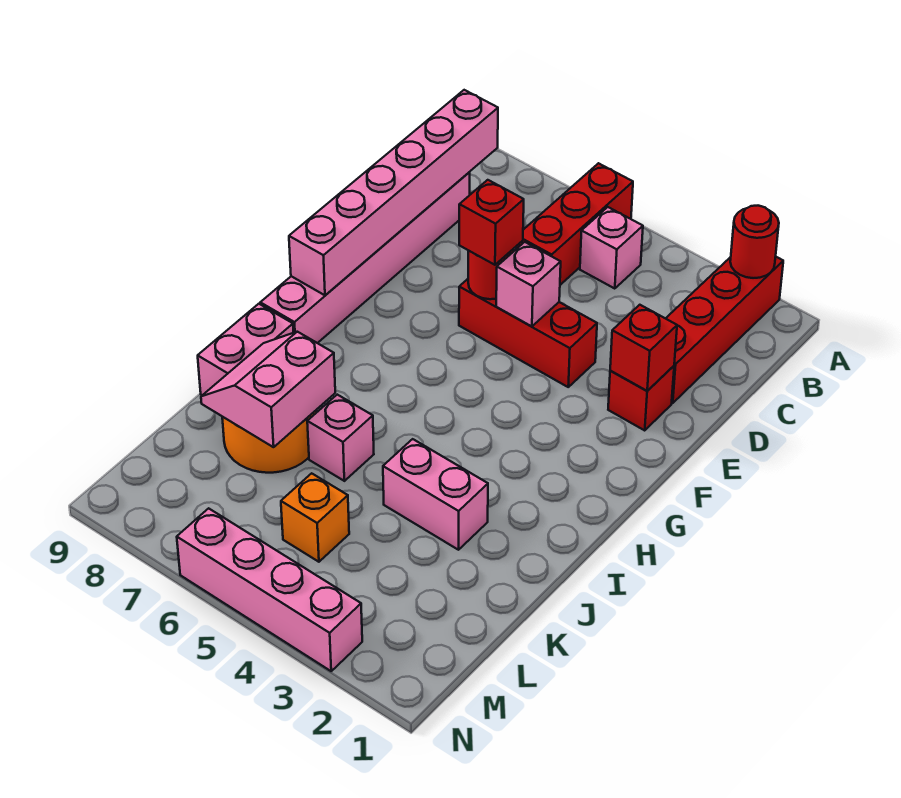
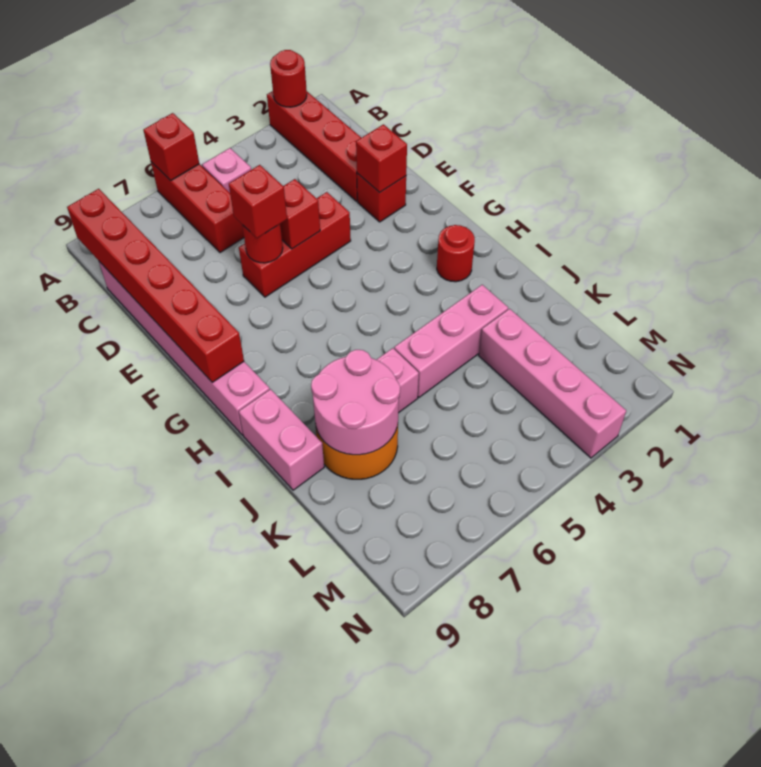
none -> red 1x1 brick [143,113,199,181]
pink 1x6 brick [289,90,498,295] -> red 1x6 brick [67,189,244,382]
pink 1x1 brick [496,242,561,327] -> red 1x1 brick [280,179,320,249]
none -> red 1x1 round brick [437,225,475,282]
pink 1x2 brick [383,439,488,550] -> pink 1x3 brick [394,285,508,397]
pink 2x2 slope [201,332,335,447] -> pink 2x2 round brick [311,350,400,455]
orange 1x1 brick [281,473,349,562] -> none
pink 1x4 brick [177,508,362,671] -> pink 1x4 brick turned to [479,309,626,458]

